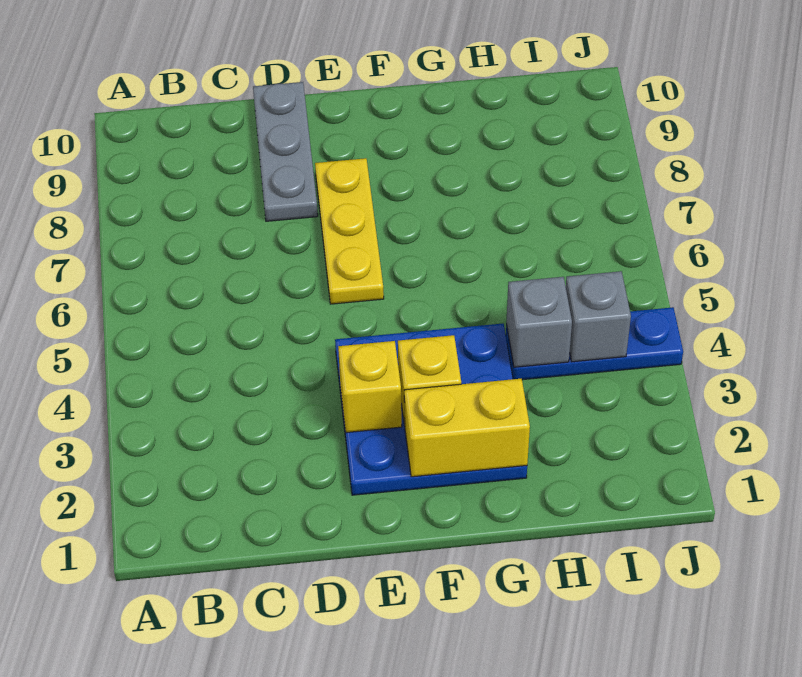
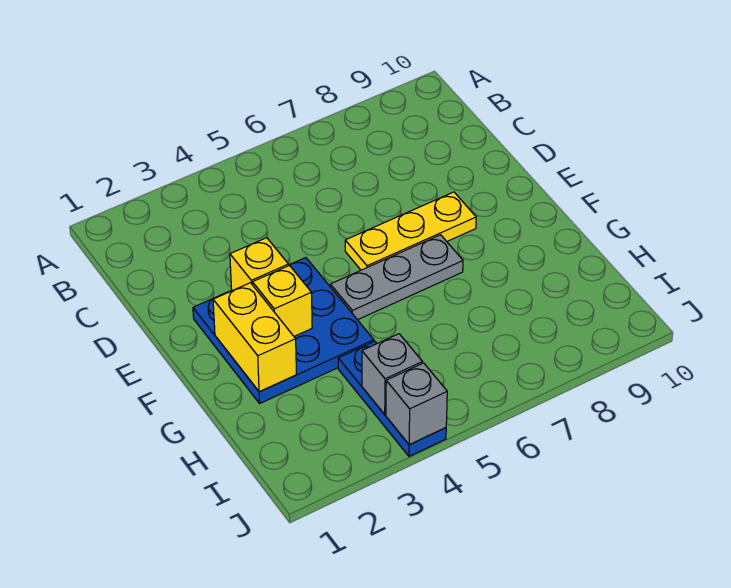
grey 1x3 plate [253,82,318,221] -> grey 1x3 plate moved to [330,235,463,320]
grey 1x1 brick [506,277,572,367] -> grey 1x1 brick moved to [386,363,447,445]

